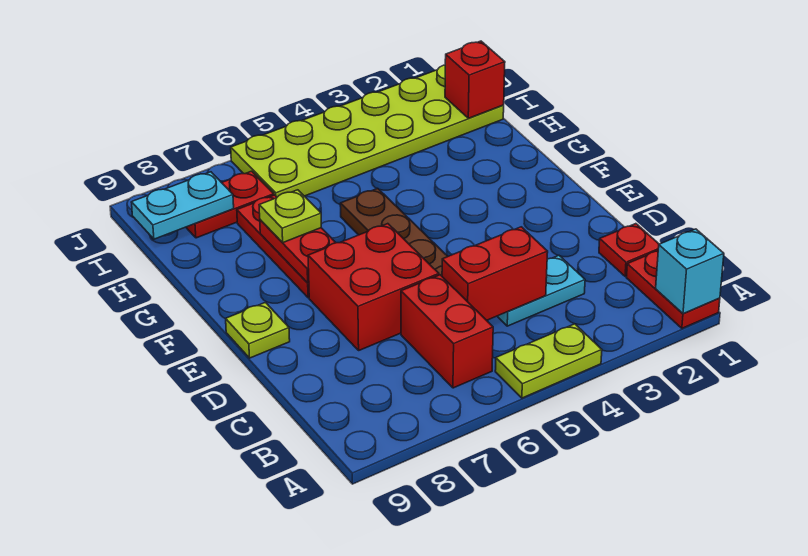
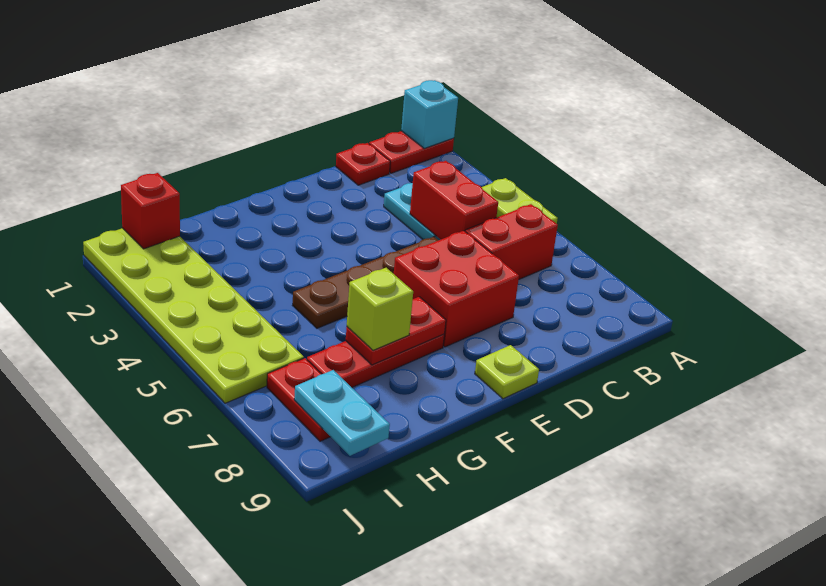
lime 1x1 plate [259,190,321,243] -> lime 1x1 brick [347,268,413,351]

